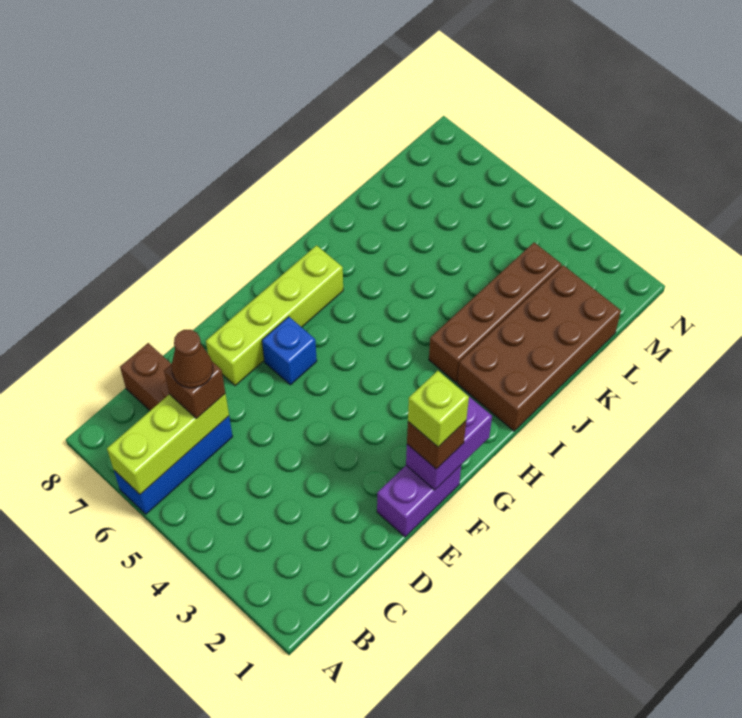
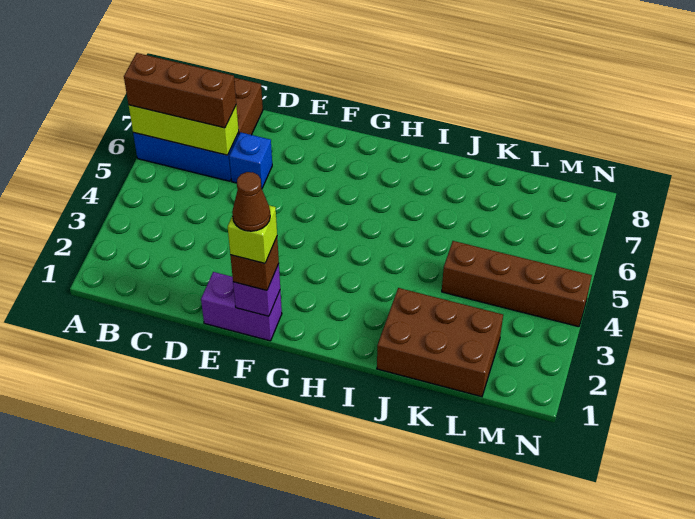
brown 1x1 brick [164,362,225,418] -> brown 1x3 brick [124,53,236,128]
brown 1x1 cone [172,330,213,388] -> brown 1x1 cone moved to [232,172,270,231]
lime 1x4 brick [206,245,343,386] -> none
purple 1x2 brick [406,393,492,490] -> purple 1x1 brick [233,264,280,316]
blue 1x1 brick [262,317,317,385] -> blue 1x1 brick moved to [229,132,272,188]
brown 2x4 brick [457,265,621,431] -> brown 2x3 brick [377,288,503,397]
brown 1x4 brick [429,243,562,382] -> brown 1x4 brick moved to [442,241,592,327]

